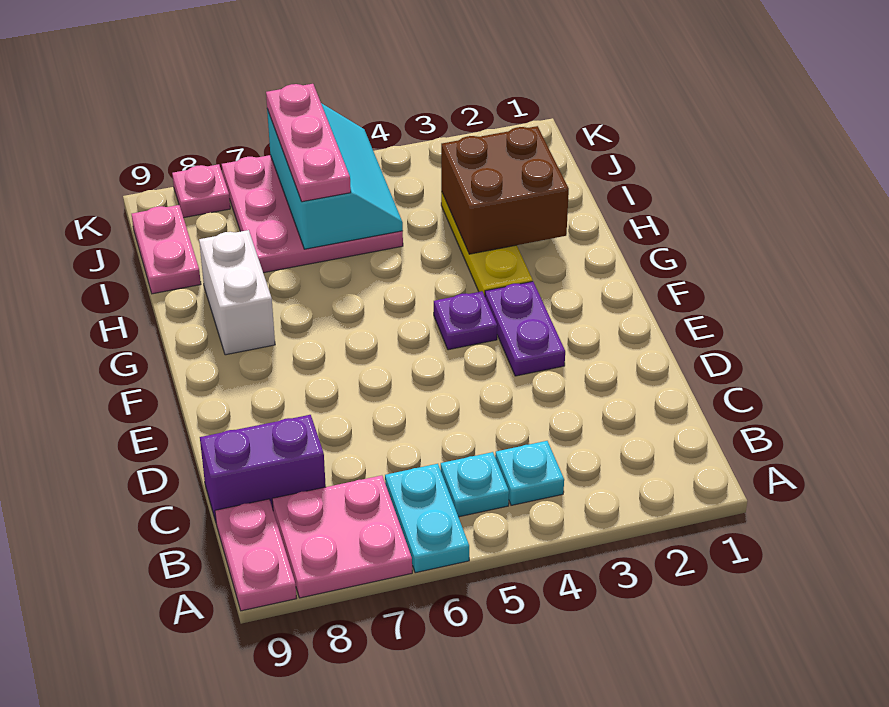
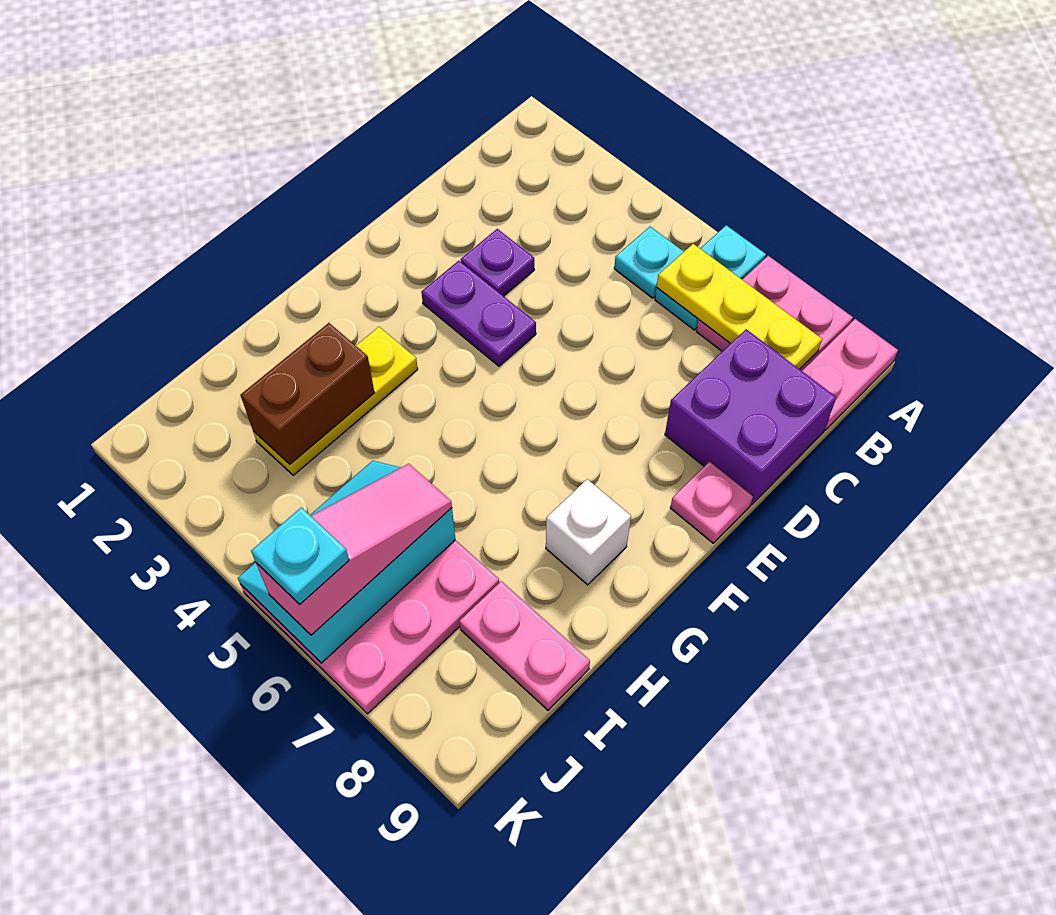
cyan 1x1 plate [495,441,564,505] -> cyan 1x1 plate moved to [251,508,349,604]
none -> yellow 1x3 plate [657,244,822,369]
purple 1x2 brick [200,415,326,521] -> purple 2x2 brick [665,329,836,505]
purple 1x2 plate [485,281,565,376] -> purple 1x2 plate turned to [422,261,536,366]
purple 1x1 plate [434,291,497,350] -> purple 1x1 plate moved to [461,229,534,296]
white 1x2 brick [199,230,275,355] -> white 1x1 brick [546,479,631,585]
brown 2x2 brick [441,126,569,254] -> brown 1x2 brick [240,323,374,464]
pink 1x3 plate [266,84,351,202] -> pink 1x3 slope [256,464,452,635]
pink 1x2 plate [132,205,201,294] -> pink 1x2 plate turned to [459,581,590,710]
pink 1x1 plate [172,164,230,218] -> pink 1x1 plate moved to [670,462,753,543]

